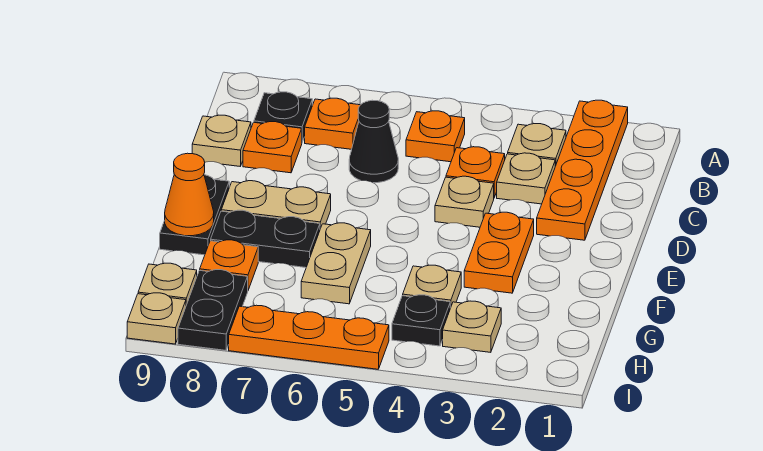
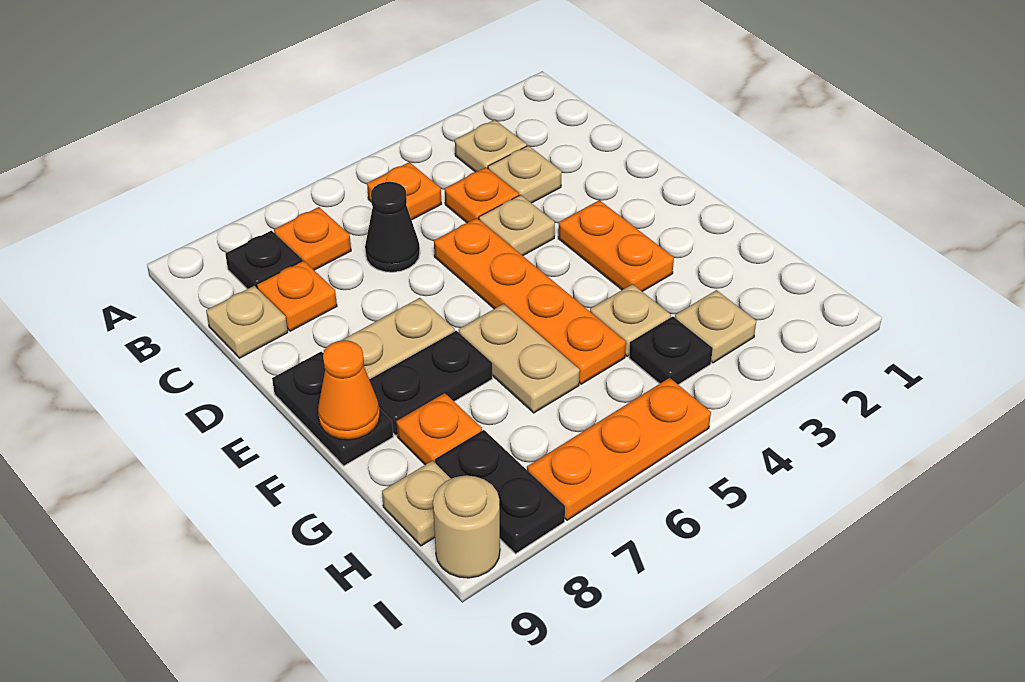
orange 1x4 plate [537,100,628,240] -> orange 1x4 plate moved to [434,218,626,384]
tan 1x1 plate [127,293,186,344] -> tan 1x1 round brick [433,475,500,578]

